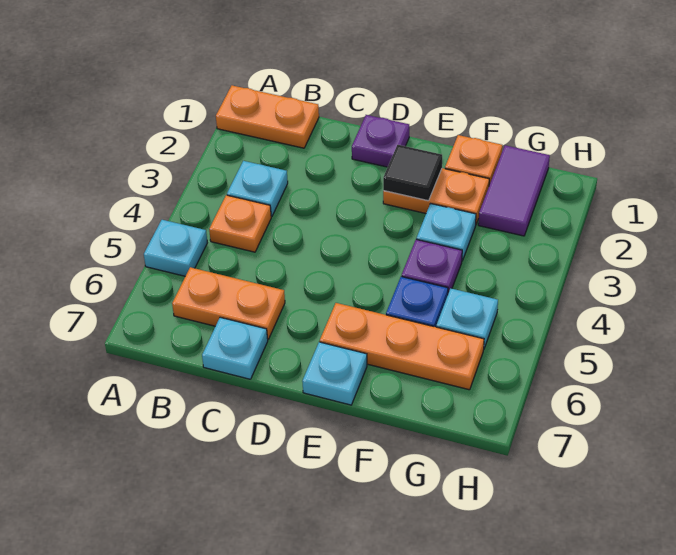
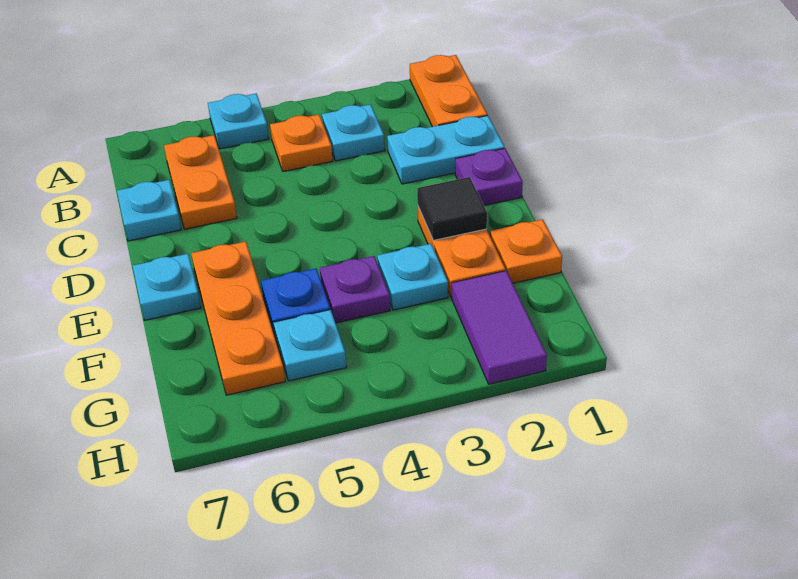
none -> cyan 1x2 plate [387,116,504,184]
purple 1x2 tile [478,145,550,236] -> purple 1x2 tile turned to [452,271,547,384]

